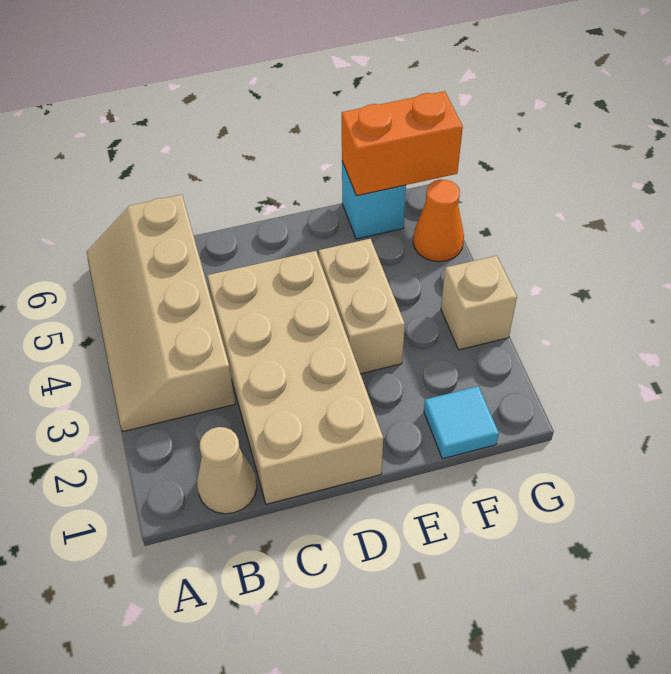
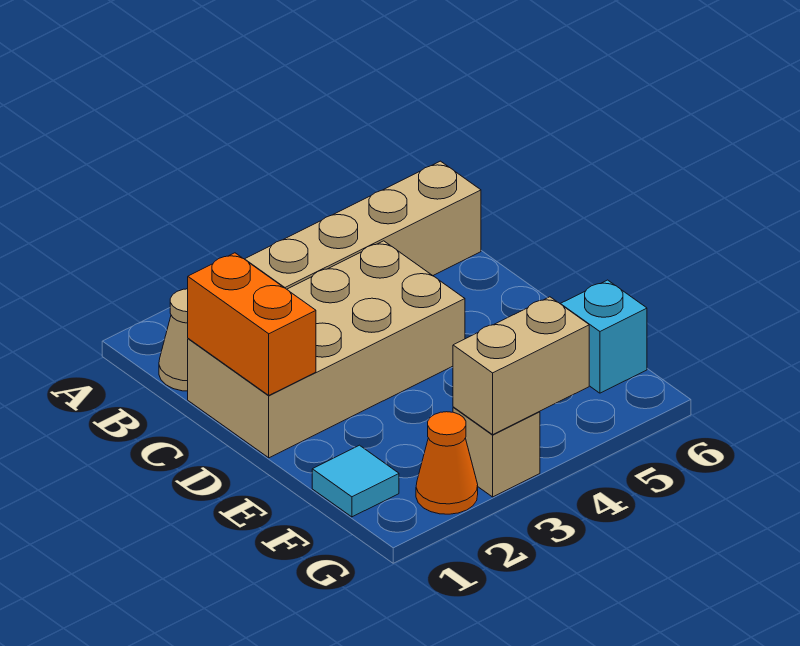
tan 1x2 brick [319,239,405,374] -> tan 1x2 brick moved to [453,297,589,434]
orange 1x2 brick [342,91,463,196] -> orange 1x2 brick moved to [188,253,316,395]
orange 1x1 cone [413,179,464,262] -> orange 1x1 cone moved to [416,412,478,514]

